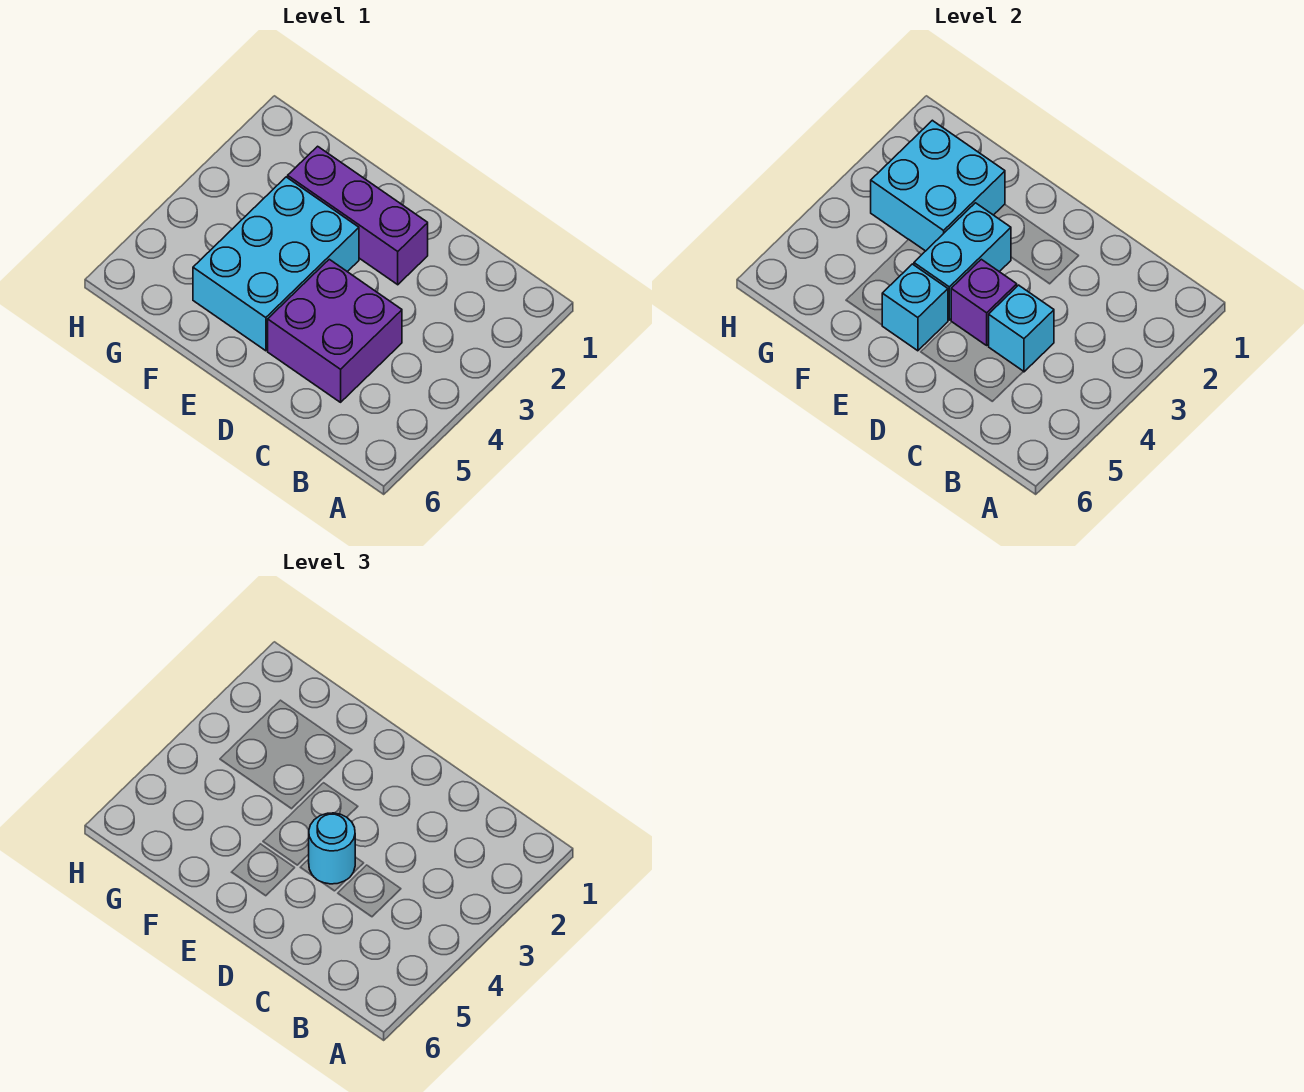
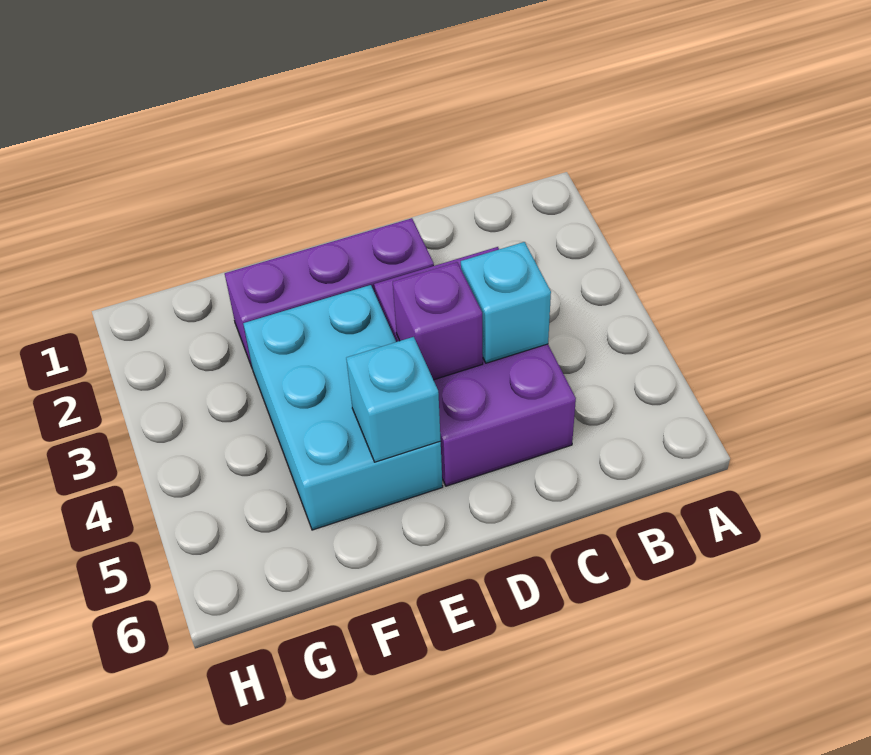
purple 2x2 brick [268,259,402,402] -> purple 2x3 brick [374,247,576,486]
cyan 1x1 round brick [308,813,355,884] -> none
cyan 1x2 brick [914,203,1011,320] -> none
cyan 2x2 brick [871,120,1005,251] -> none

